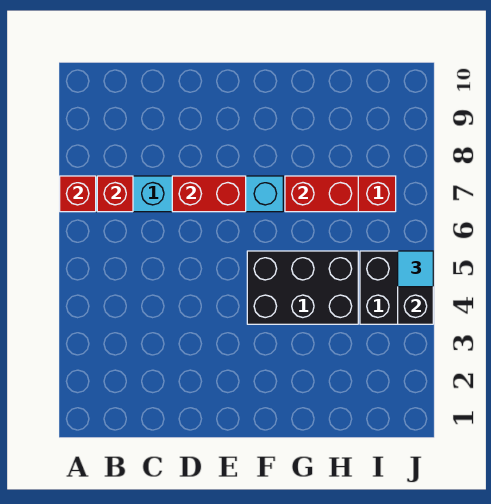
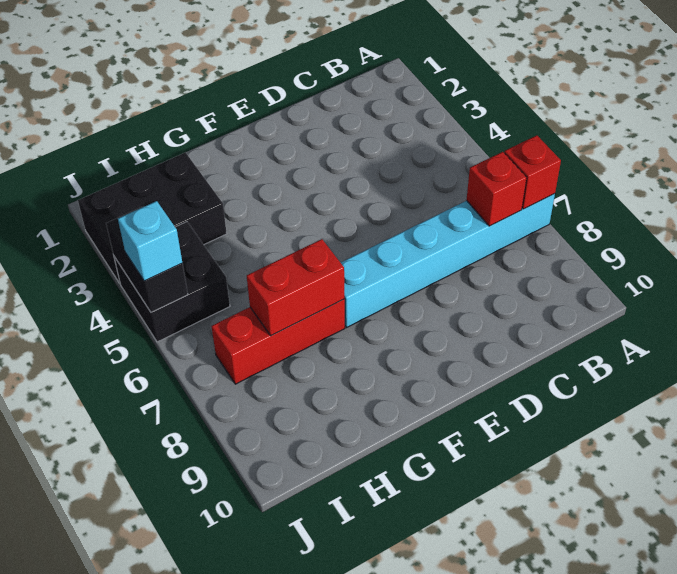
red 1x2 brick [172,176,246,212] -> none
black 2x3 brick [247,251,358,324] -> black 2x3 brick moved to [78,152,227,283]
cyan 1x1 tile [398,251,433,287] -> cyan 1x1 brick [118,201,182,281]

